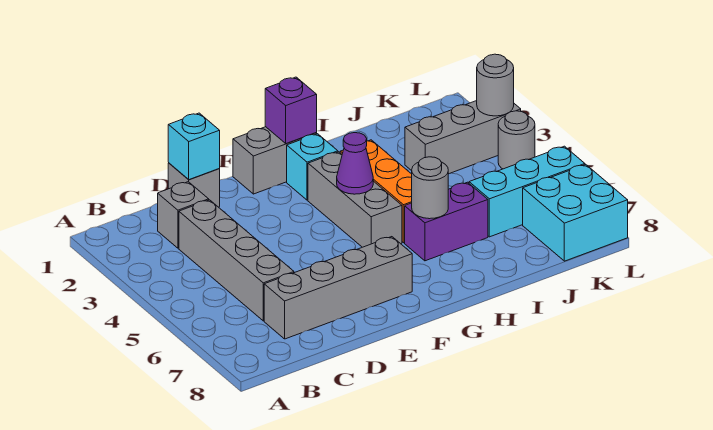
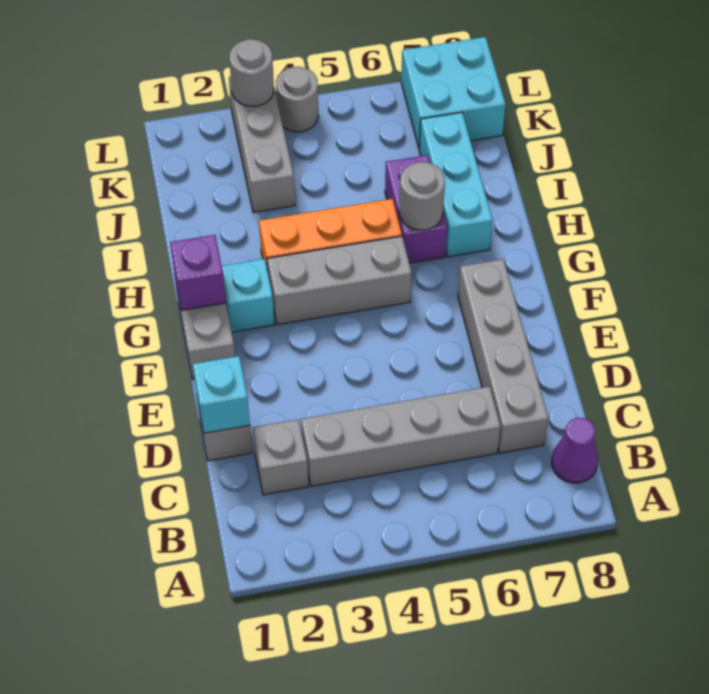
purple 1x1 cone [337,133,373,194] -> purple 1x1 cone moved to [552,418,598,483]
cyan 1x3 brick [469,146,585,237] -> cyan 1x3 brick moved to [419,112,492,257]

